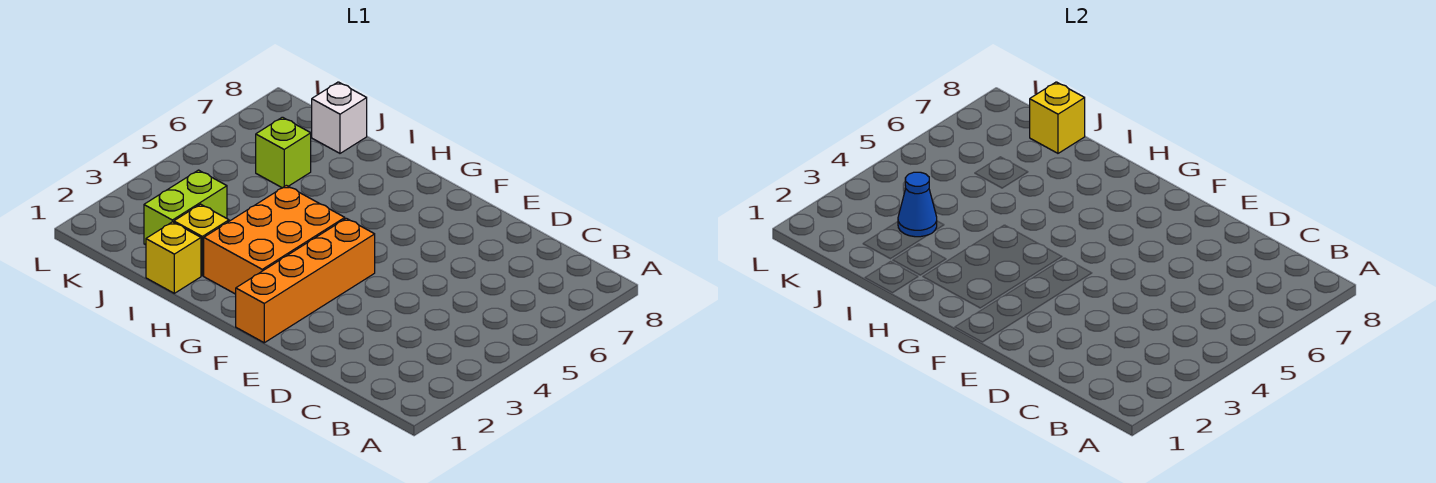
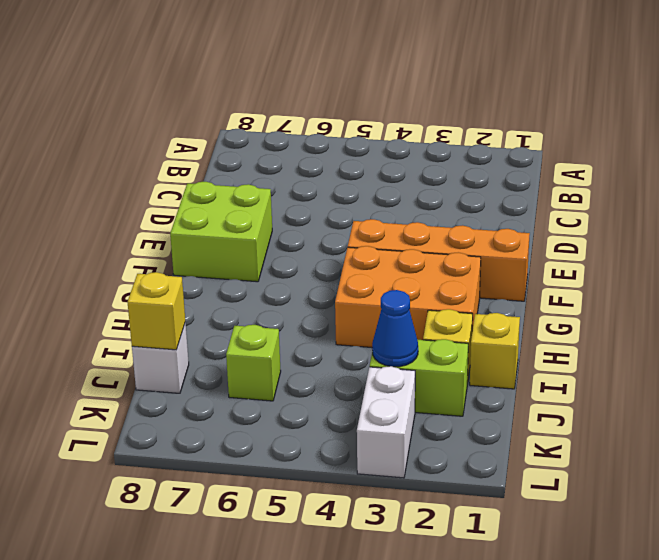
none -> lime 2x2 brick [170,182,272,282]
none -> white 1x2 brick [357,366,415,478]

